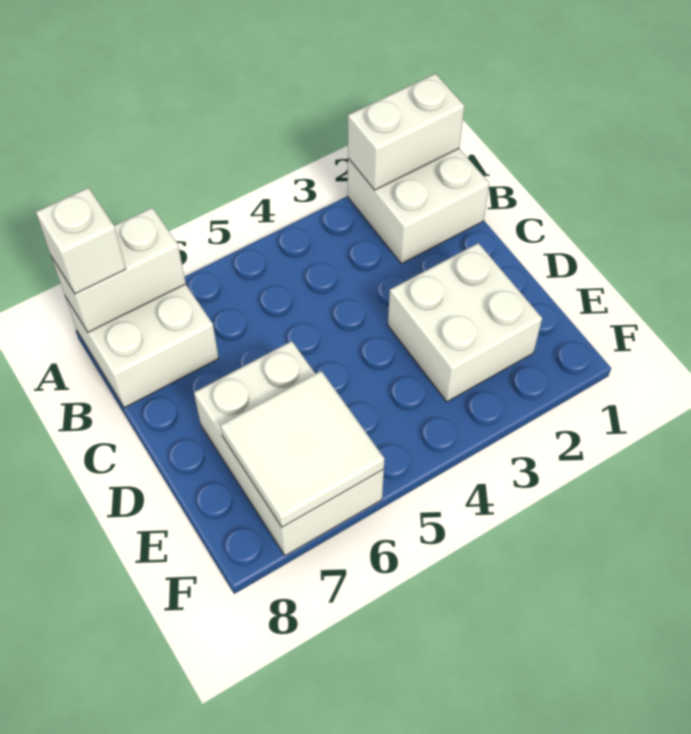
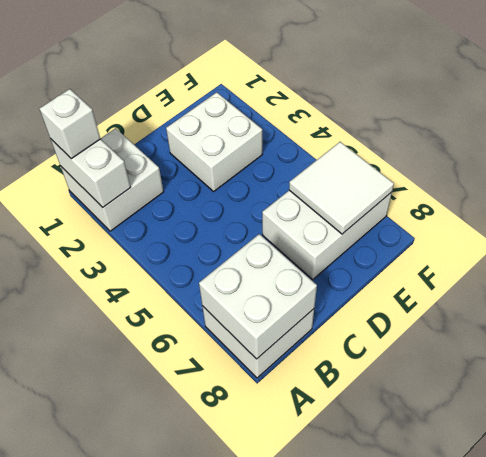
white 1x2 brick [52,208,186,332] -> white 2x2 brick [199,234,317,359]
white 1x1 brick [36,187,126,294] -> white 1x1 brick moved to [39,89,101,159]

